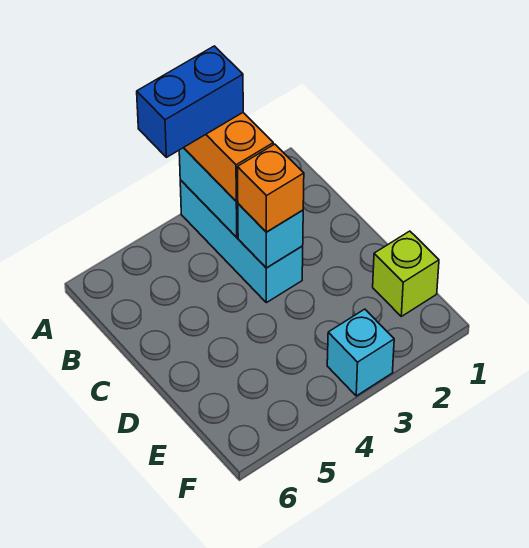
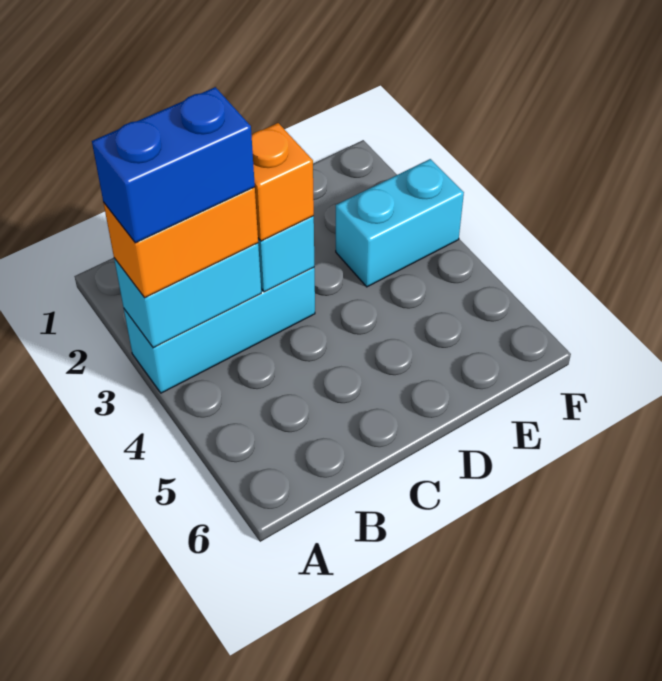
blue 1x2 brick [137,46,243,157] -> blue 1x2 brick turned to [92,87,255,243]
lime 1x1 brick [373,231,439,316] -> none
cyan 1x1 brick [327,309,394,396] -> cyan 1x2 brick [336,159,464,287]

